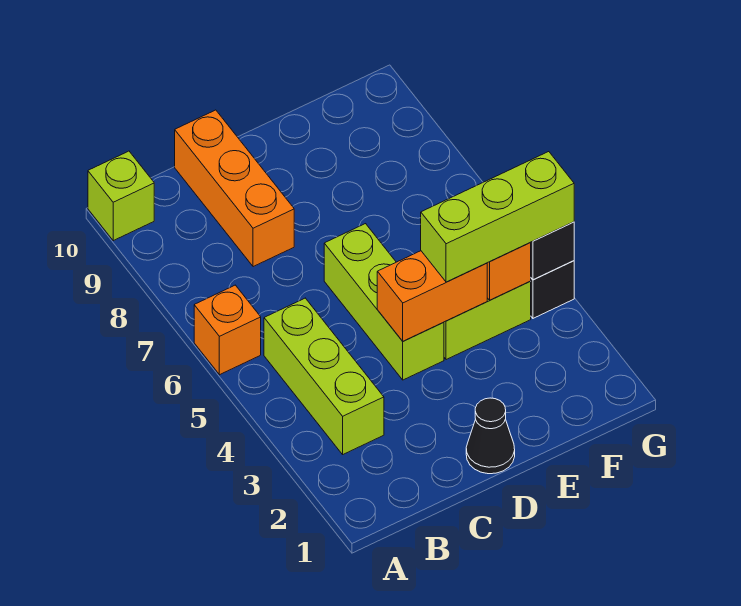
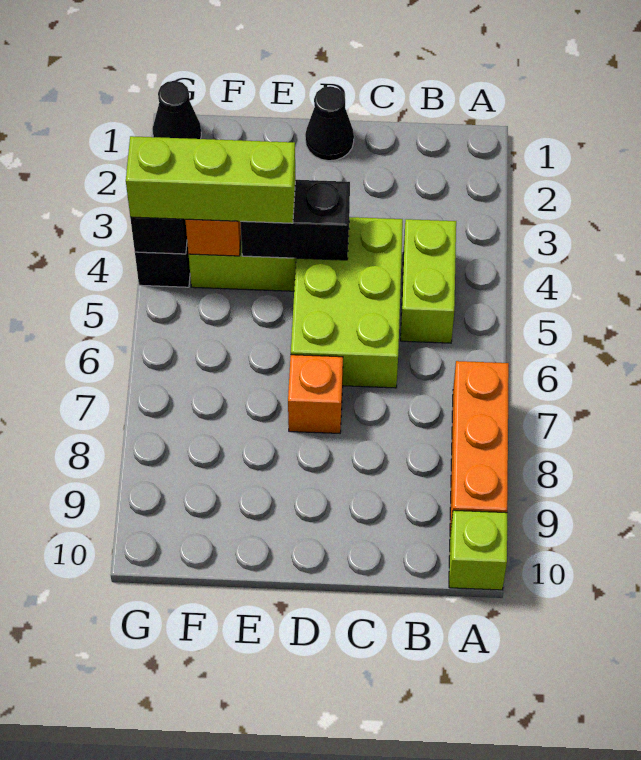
orange 1x1 brick [194,285,261,375] -> orange 1x1 brick moved to [288,355,343,433]
lime 1x3 brick [264,298,384,454] -> lime 1x2 brick [401,219,456,343]
orange 1x3 brick [175,110,294,267] -> orange 1x3 brick moved to [450,361,509,533]
lime 1x3 brick [324,224,444,380] -> lime 2x3 brick [291,217,403,388]
orange 1x2 brick [377,251,487,341] -> black 1x2 brick [240,180,350,260]
none -> black 1x1 cone [153,81,201,139]

